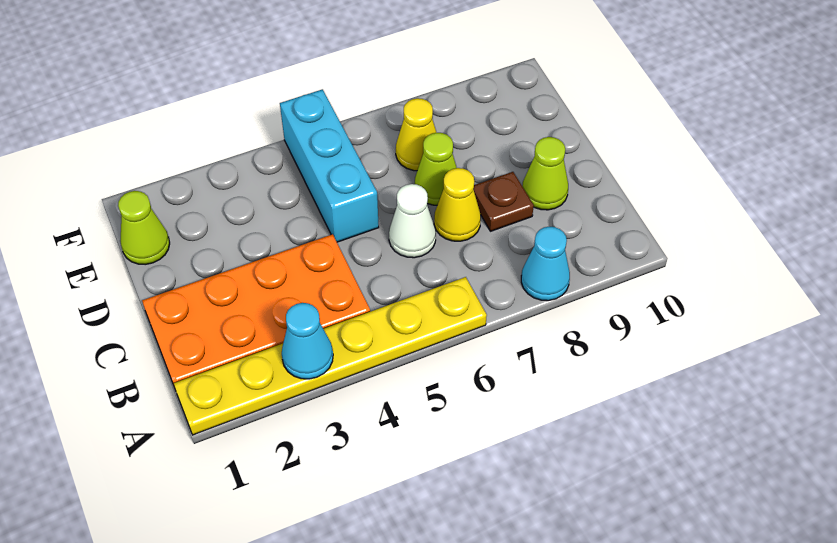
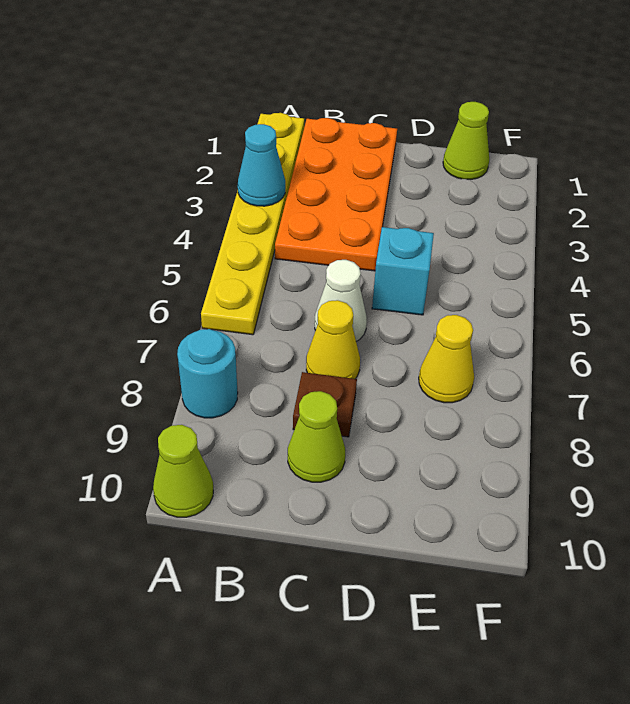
cyan 1x1 cone [521,227,570,301] -> cyan 1x1 round brick [177,329,238,418]
cyan 1x3 brick [280,89,379,242] -> cyan 1x1 brick [372,227,434,315]
lime 1x1 cone [415,133,457,205] -> lime 1x1 cone moved to [153,425,213,517]

